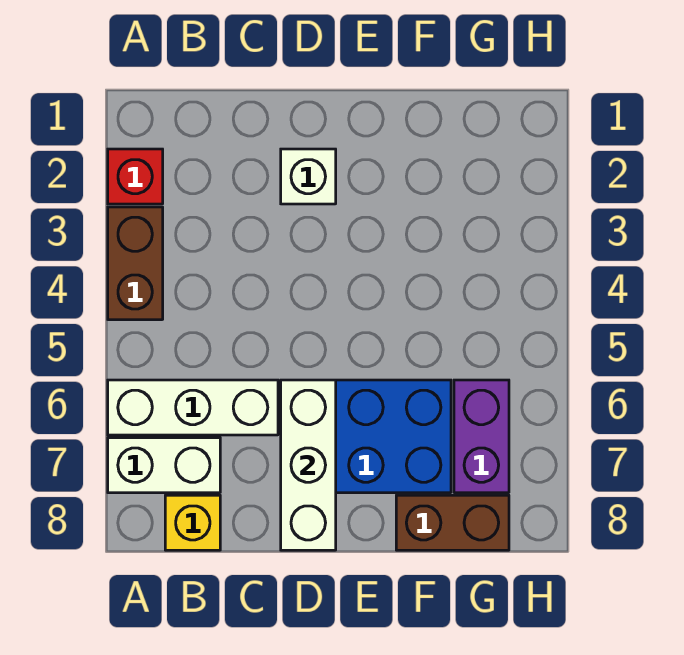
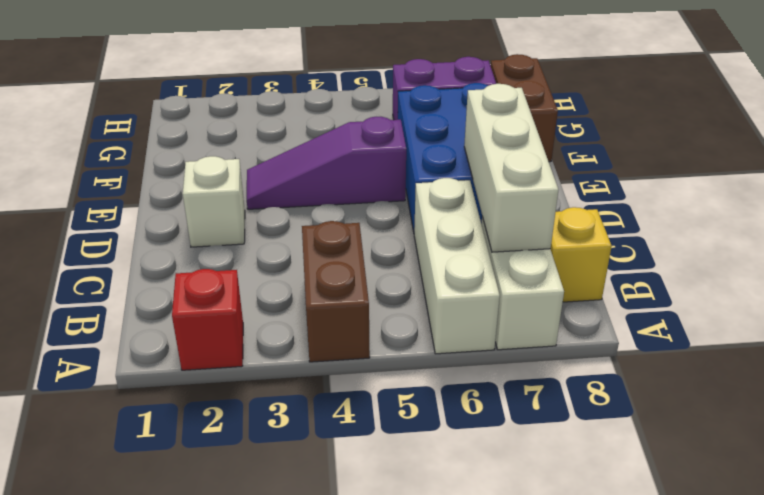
brown 1x2 brick [108,207,163,320] -> brown 1x2 brick turned to [302,221,370,362]
white 1x3 brick [281,380,336,550] -> white 1x3 brick turned to [464,84,558,252]
none -> purple 1x3 slope [247,117,406,209]

